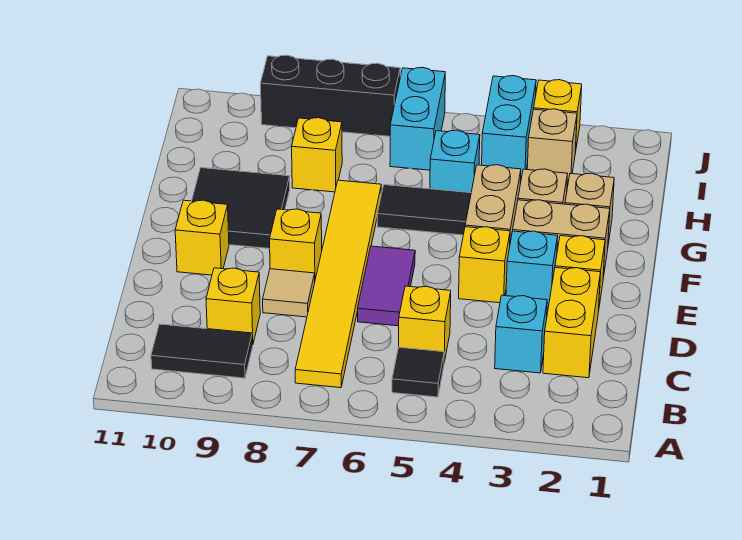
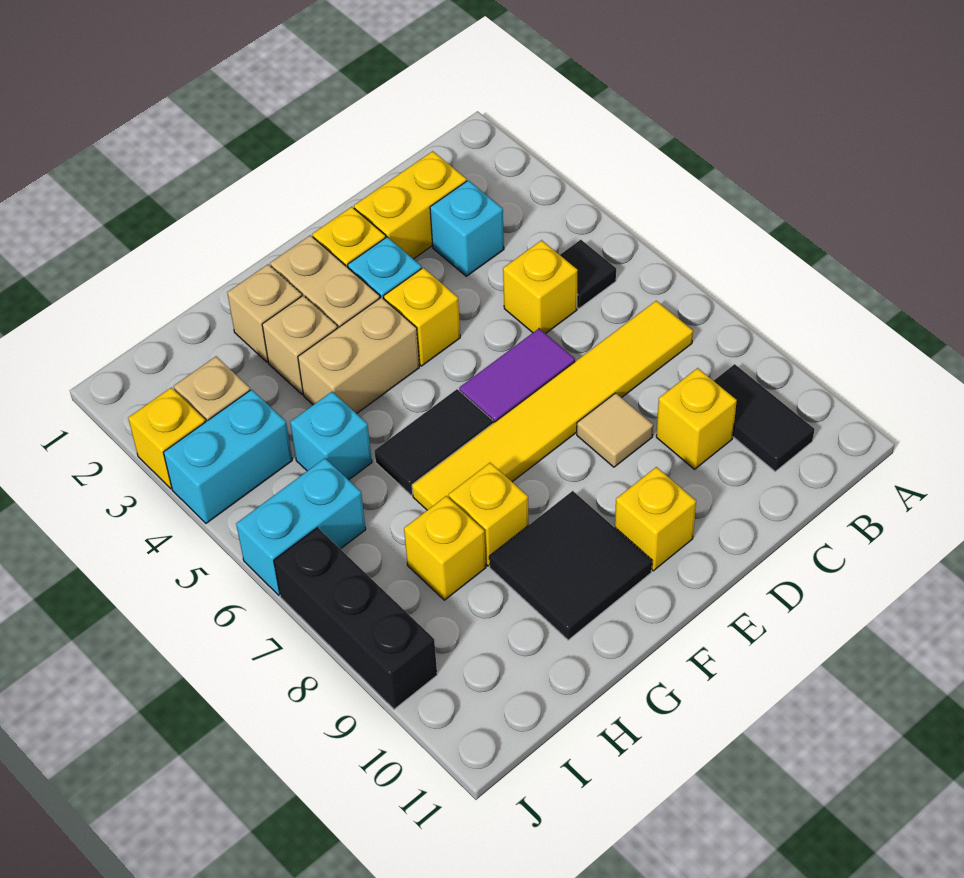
yellow 1x1 brick [270,209,322,279] -> yellow 1x1 brick moved to [449,463,529,566]
black 1x2 tile [377,185,471,235] -> black 1x2 tile turned to [375,389,493,495]

